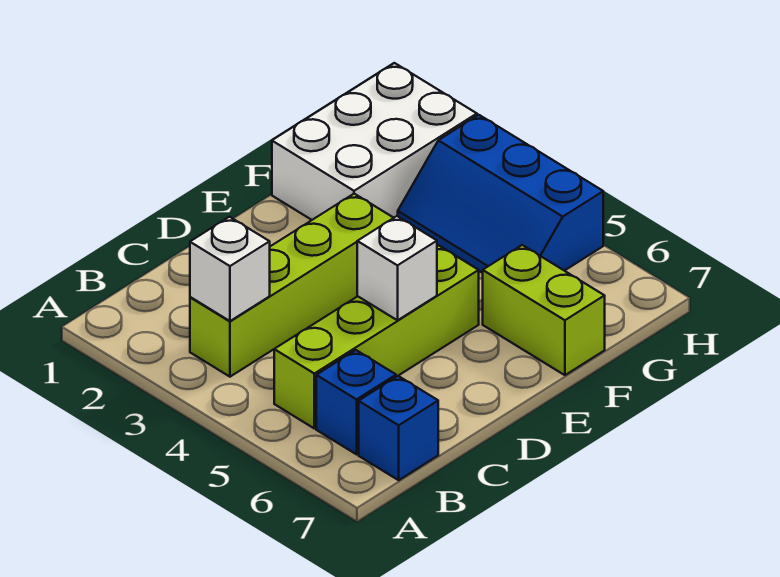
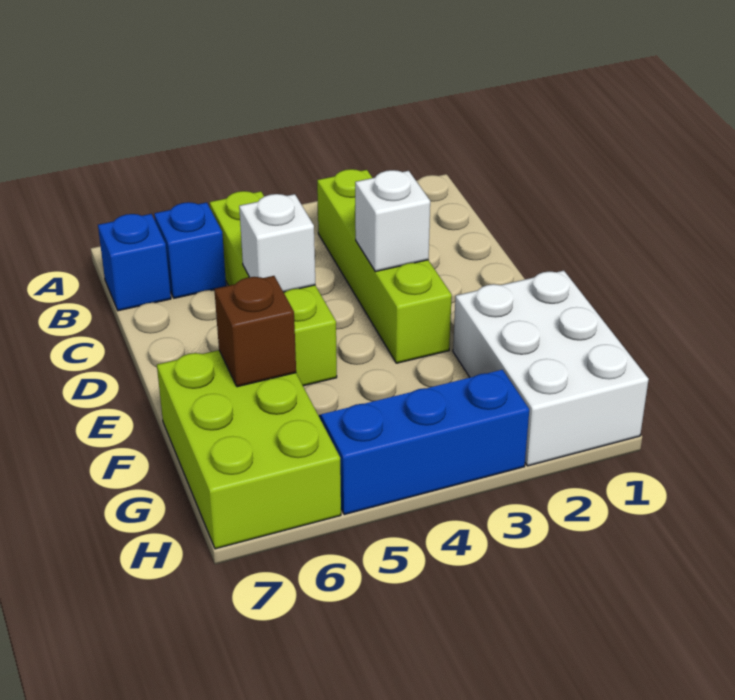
white 1x1 brick [190,217,270,321] -> white 1x1 brick moved to [355,170,430,272]
lime 1x2 brick [483,245,605,375] -> lime 2x3 brick [157,350,341,549]
none -> brown 1x1 brick [214,276,296,387]

